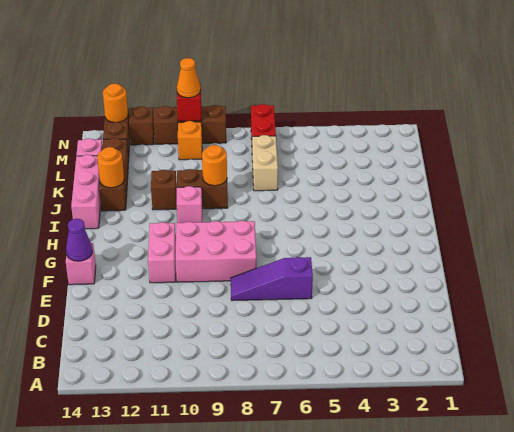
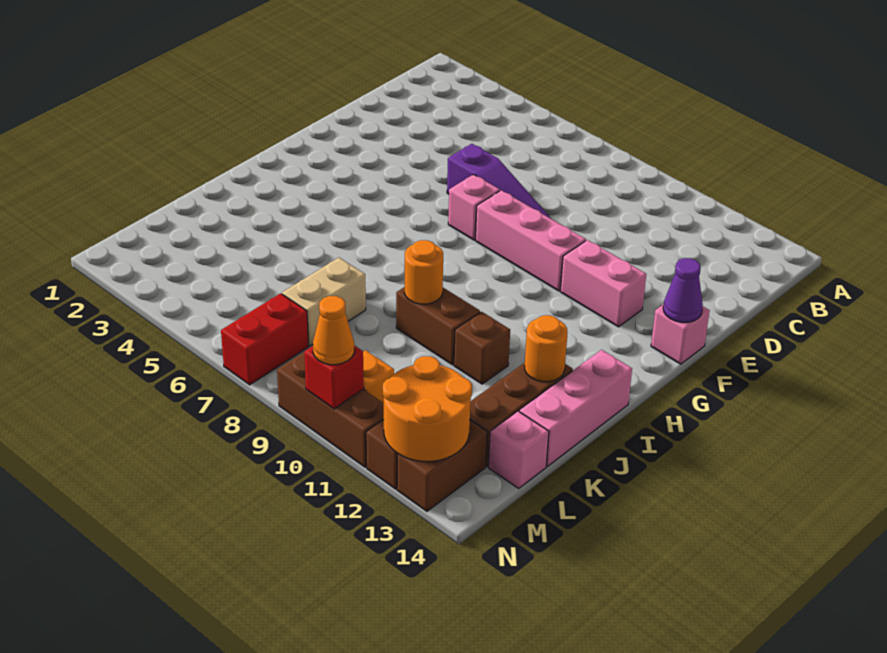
pink 2x3 brick [176,221,256,282] -> pink 1x3 brick [475,190,586,291]
pink 1x2 brick [148,222,176,283] -> pink 1x2 brick turned to [560,240,646,327]
pink 1x1 brick [177,186,202,223] -> pink 1x1 brick moved to [448,174,500,240]
orange 1x1 round brick [103,84,128,122] -> orange 2x2 round brick [383,356,472,462]

